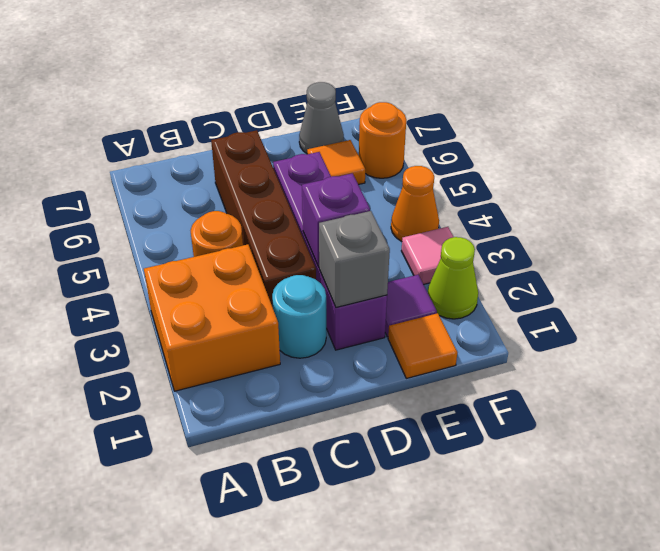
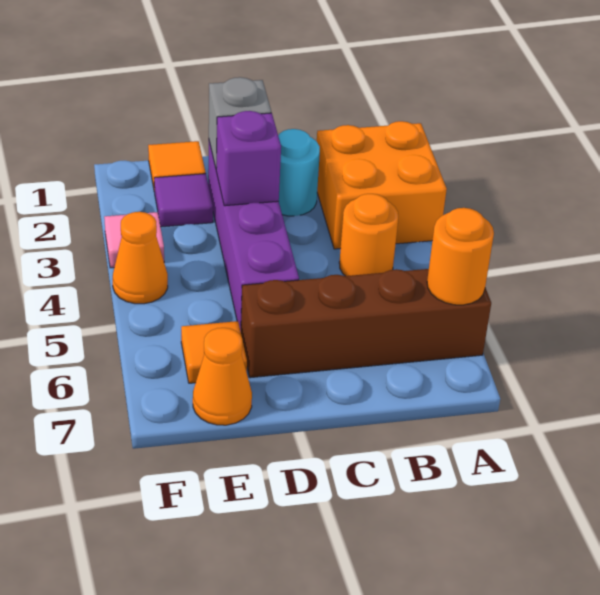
brown 1x4 brick [211,130,316,307] -> brown 1x4 brick turned to [241,269,491,378]
grey 1x1 cone [299,82,344,153] -> orange 1x1 cone [193,328,252,425]
lime 1x1 cone [428,237,478,319] -> none
orange 1x1 round brick [359,102,406,178] -> orange 1x1 round brick moved to [427,208,494,305]

